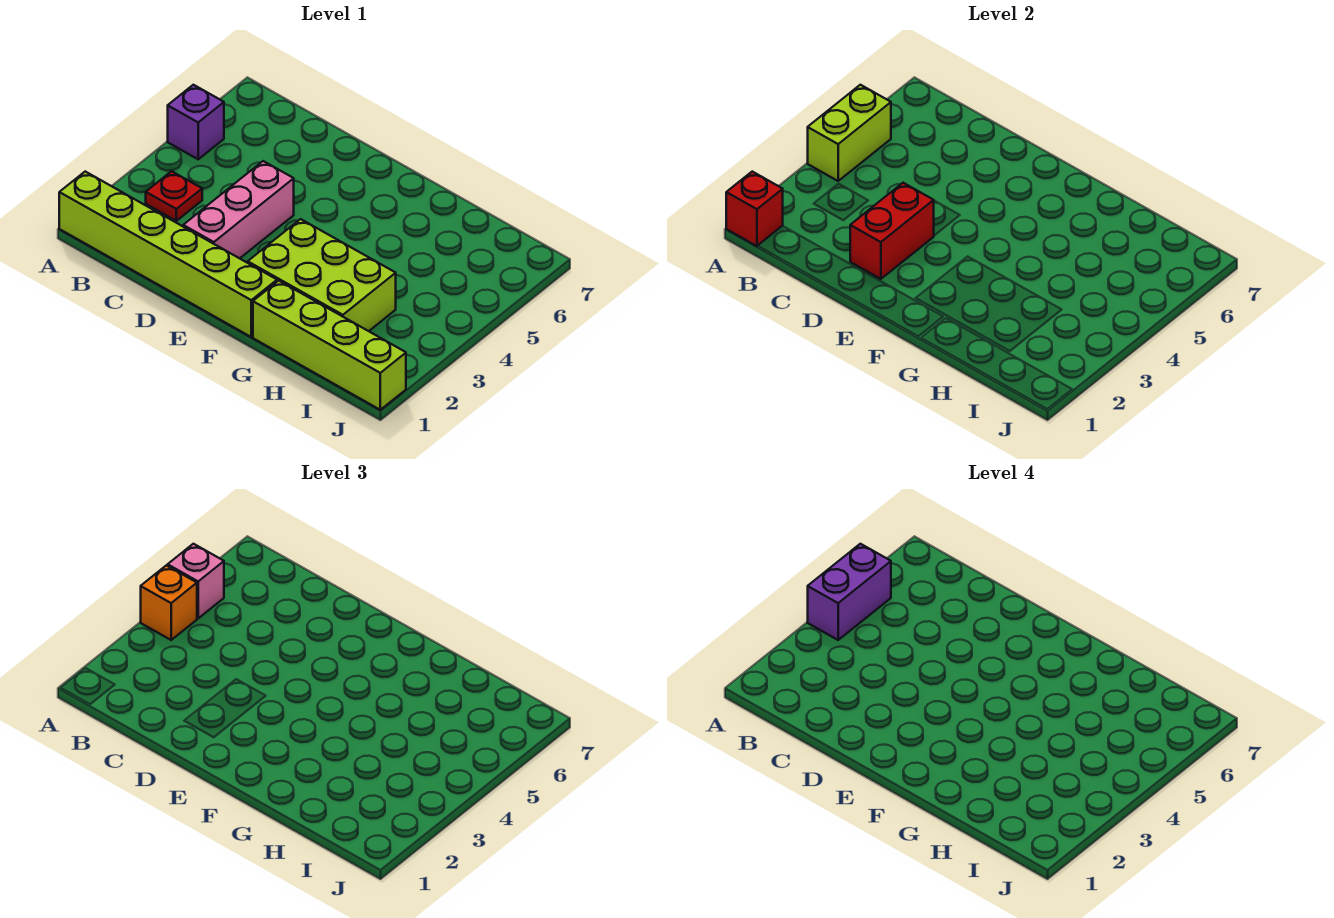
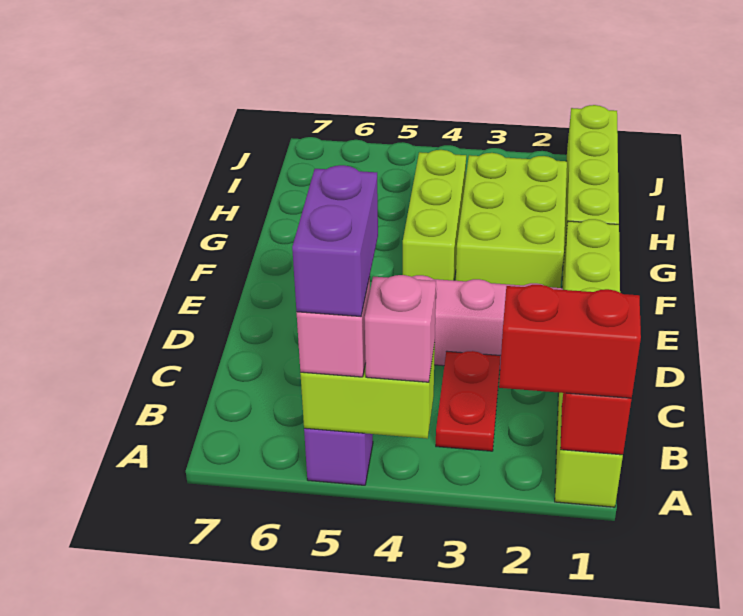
orange 1x1 brick [141,565,197,640] -> pink 1x1 brick [365,275,436,382]
purple 1x2 brick [808,544,891,640] -> purple 1x2 brick turned to [292,165,378,316]
red 1x1 plate [146,171,202,221] -> red 1x2 plate [436,351,500,451]
red 1x2 brick [850,183,934,279] -> red 1x2 brick moved to [499,285,641,398]
none -> lime 1x3 brick [403,150,466,281]

